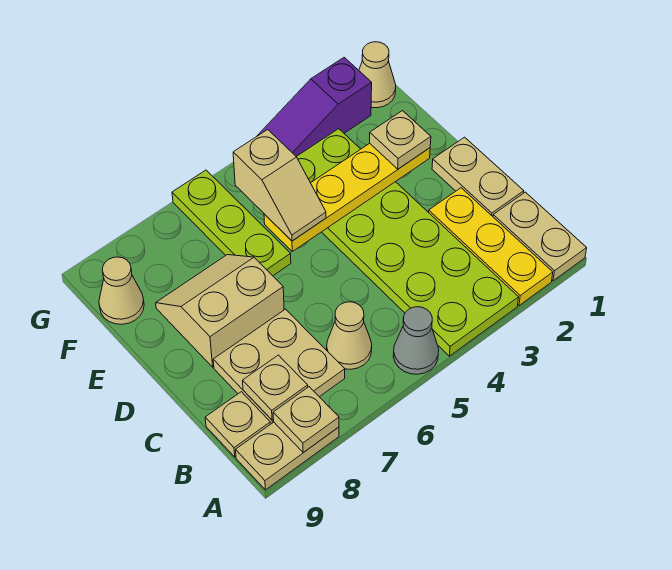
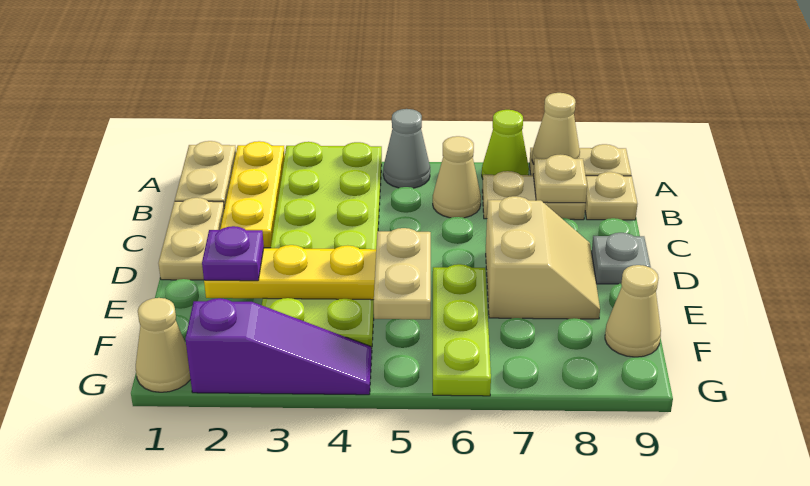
none -> lime 1x1 cone [482,110,529,179]
tan 1x1 plate [273,387,339,453] -> tan 1x1 cone [532,93,580,164]
tan 2x2 plate [213,309,345,424] -> tan 1x2 plate [482,171,586,220]
tan 2x2 slope [156,255,284,367] -> tan 2x2 slope turned to [486,196,600,319]
none -> grey 1x1 plate [592,233,651,284]
tan 1x1 plate [370,111,431,169] -> purple 1x1 plate [202,226,264,281]
tan 1x2 slope [233,130,326,241] -> tan 1x2 plate [374,228,431,319]

